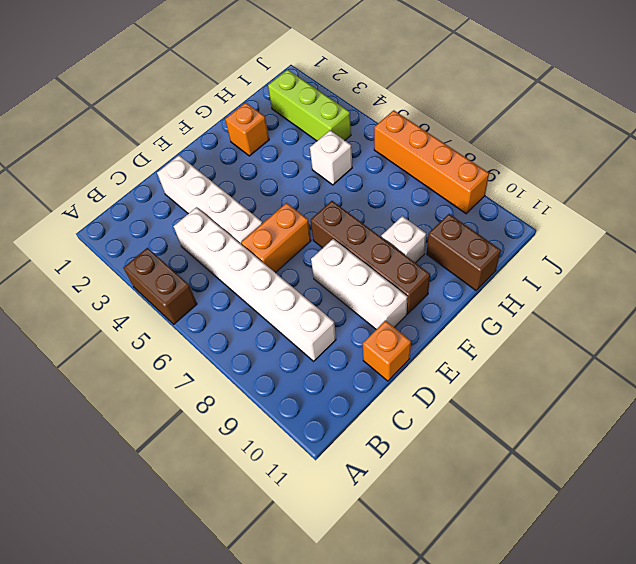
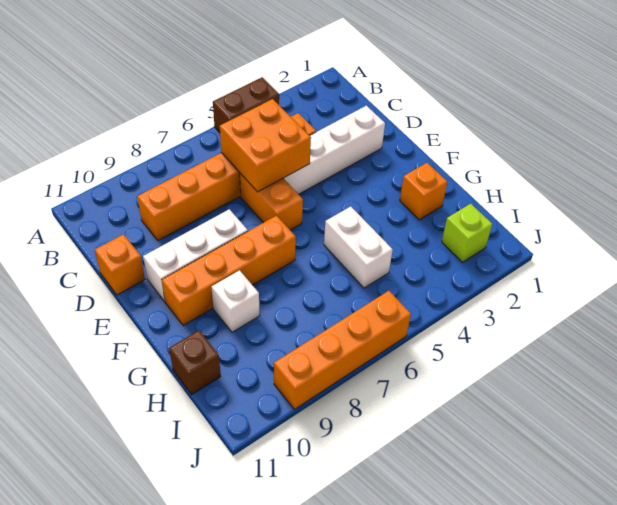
white 1x6 brick [174,207,336,361] -> orange 1x6 brick [137,113,316,241]
none -> orange 2x2 brick [220,99,311,192]
brown 1x4 brick [311,201,430,314] -> orange 1x4 brick [162,216,296,326]
white 1x1 brick [310,130,352,185] -> white 1x2 brick [324,206,393,288]
brown 1x2 brick [427,214,501,290] -> brown 1x1 brick [169,330,221,394]
lime 1x3 brick [268,70,351,141] -> lime 1x1 brick [442,204,492,262]

